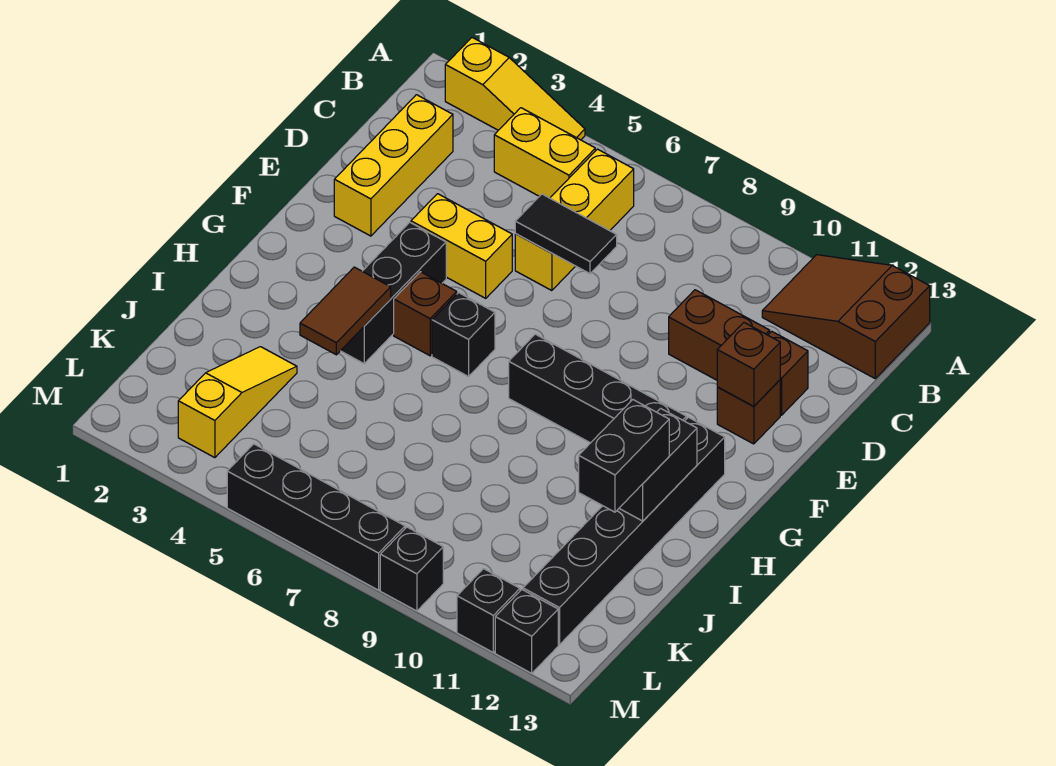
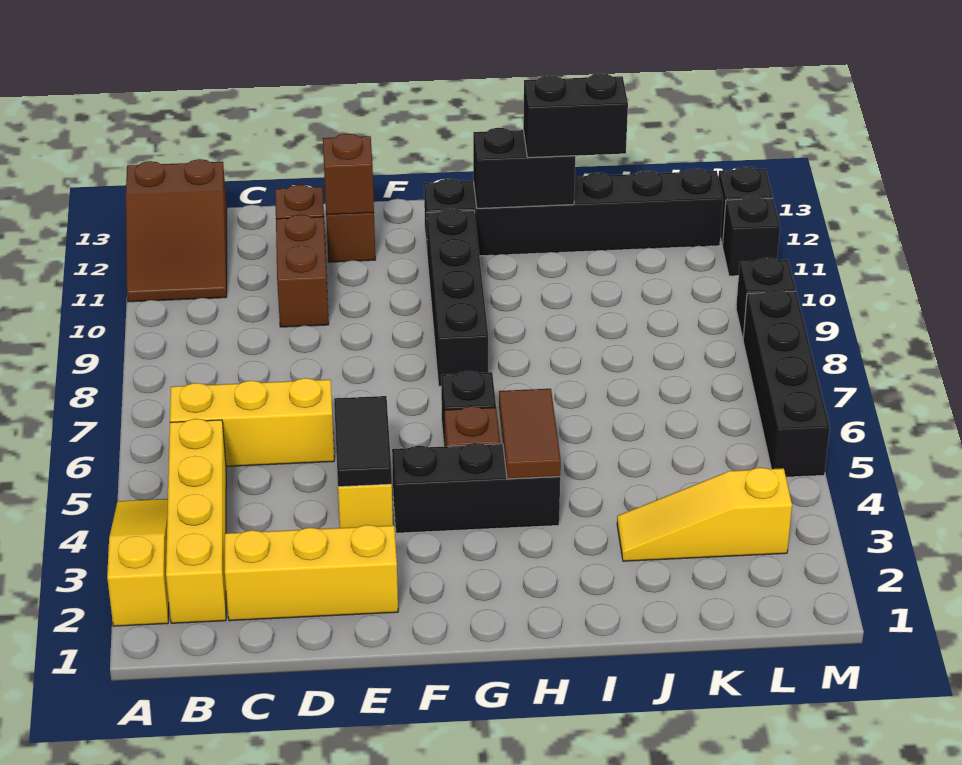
yellow 1x2 brick [494,108,595,198] -> yellow 1x4 brick [166,419,226,623]
black 1x2 tile [515,194,617,274] -> black 1x2 tile moved to [334,396,392,487]
brown 1x2 tile [300,267,391,355] -> brown 1x2 tile turned to [499,389,561,479]

